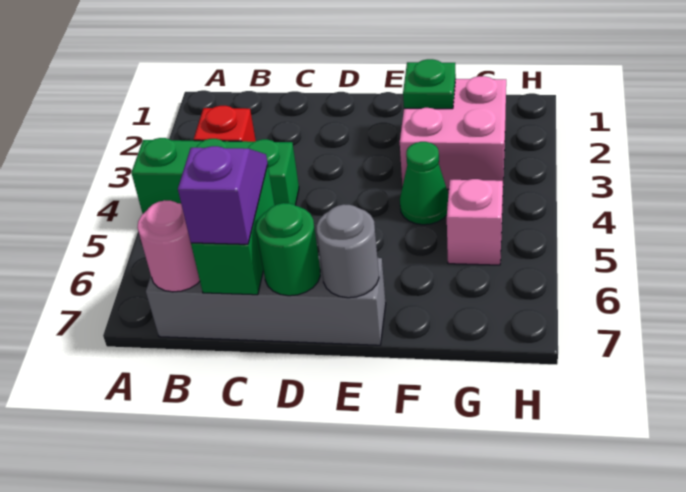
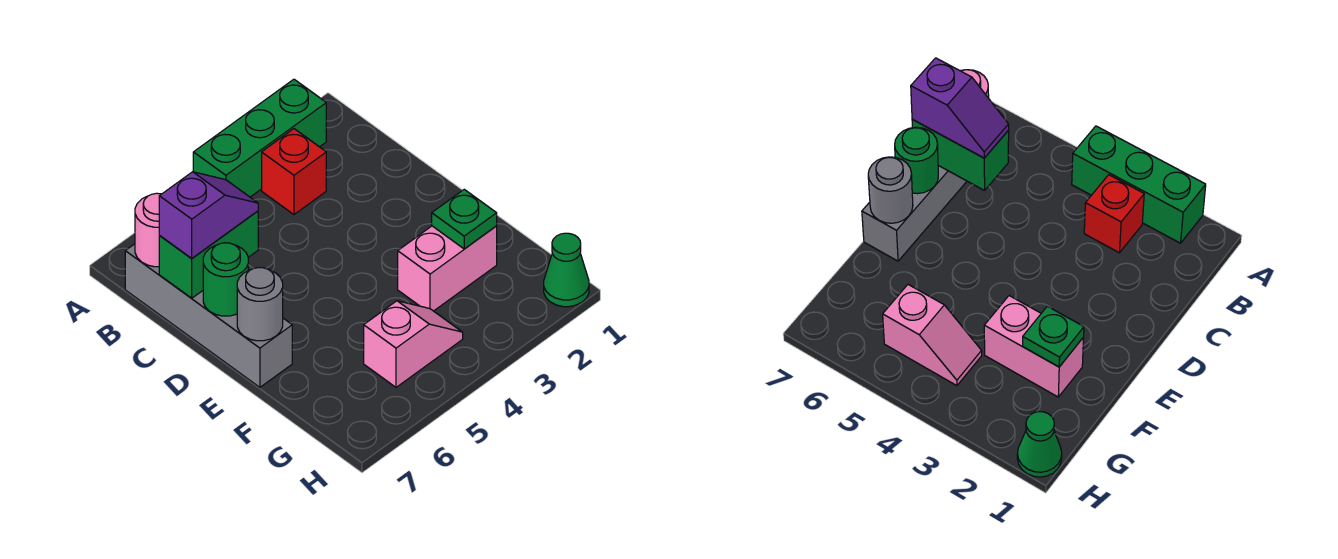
green 1x3 brick [131,138,299,214] -> green 1x3 brick turned to [193,79,326,197]
pink 2x2 brick [400,76,506,189] -> pink 1x2 brick [398,226,497,311]
green 1x1 cone [400,142,448,225] -> green 1x1 cone moved to [544,233,589,307]

